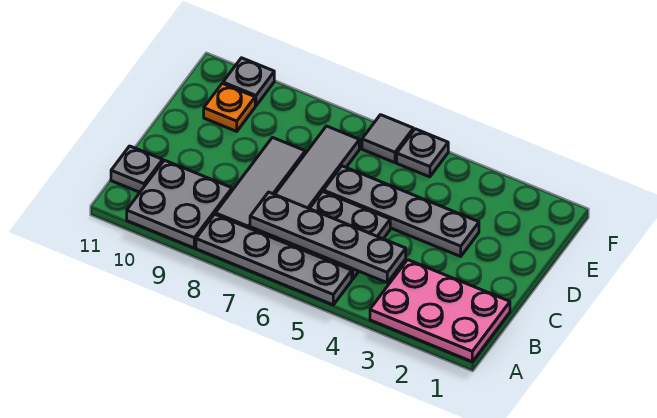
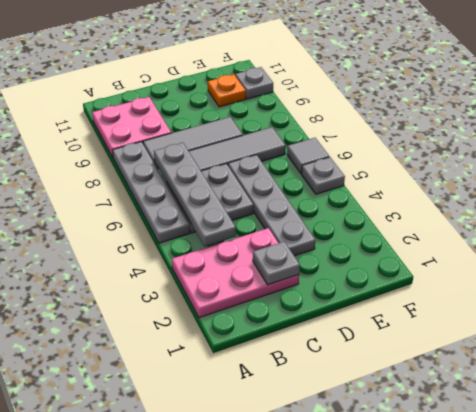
pink 2x3 plate [370,260,510,362] -> pink 2x3 plate turned to [172,228,299,318]
grey 2x2 plate [127,160,232,248] -> pink 2x2 plate [92,97,171,157]
grey 1x1 plate [111,146,163,192] -> grey 1x1 plate moved to [253,241,300,285]

